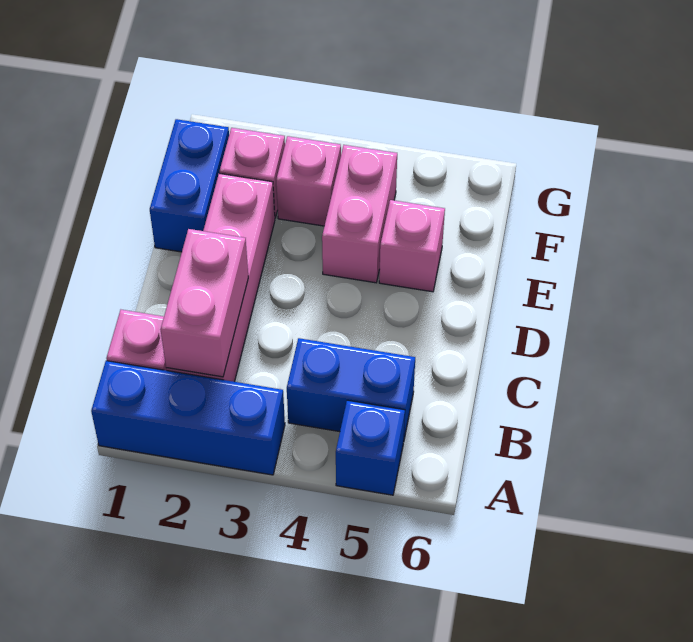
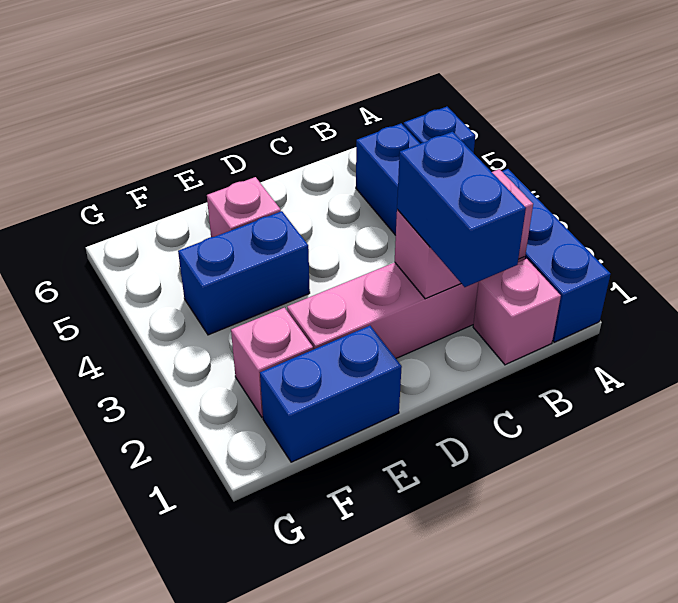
none -> blue 1x2 brick [397,132,526,287]
pink 1x2 brick [322,145,397,283] -> blue 1x2 brick [178,211,310,335]
pink 1x1 brick [276,136,341,226] -> none

